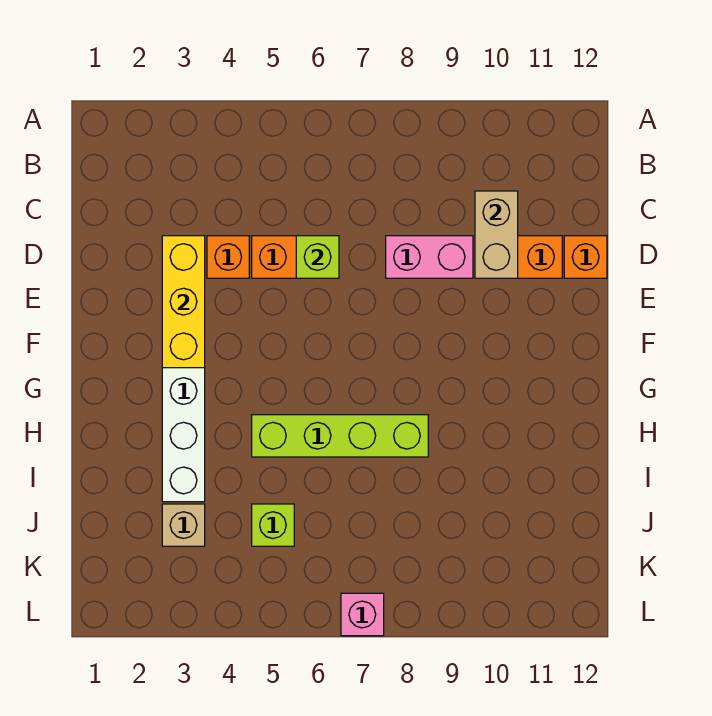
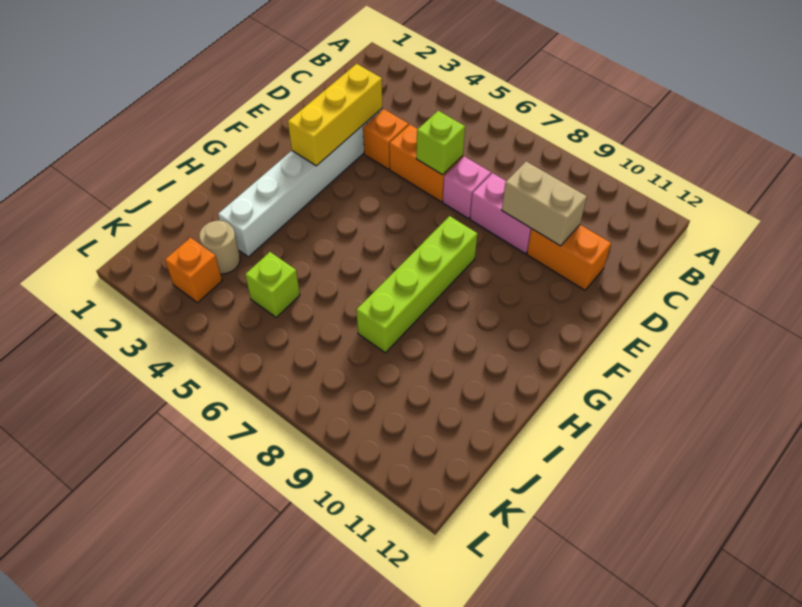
tan 1x2 brick [475,191,518,278] -> tan 1x2 brick turned to [502,161,587,246]
orange 1x1 brick [564,236,607,278] -> orange 1x1 brick moved to [165,238,222,303]
lime 1x4 brick [252,415,428,457] -> lime 1x4 brick turned to [356,216,477,353]
tan 1x1 brick [162,504,205,546] -> tan 1x1 round brick [199,221,240,274]
pink 1x1 brick [341,593,384,636] -> pink 1x1 brick moved to [443,157,491,219]

